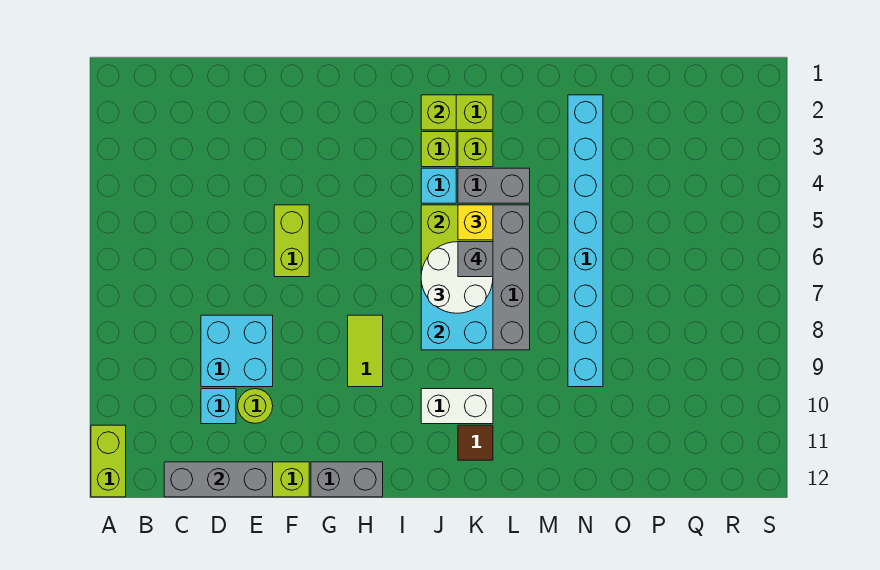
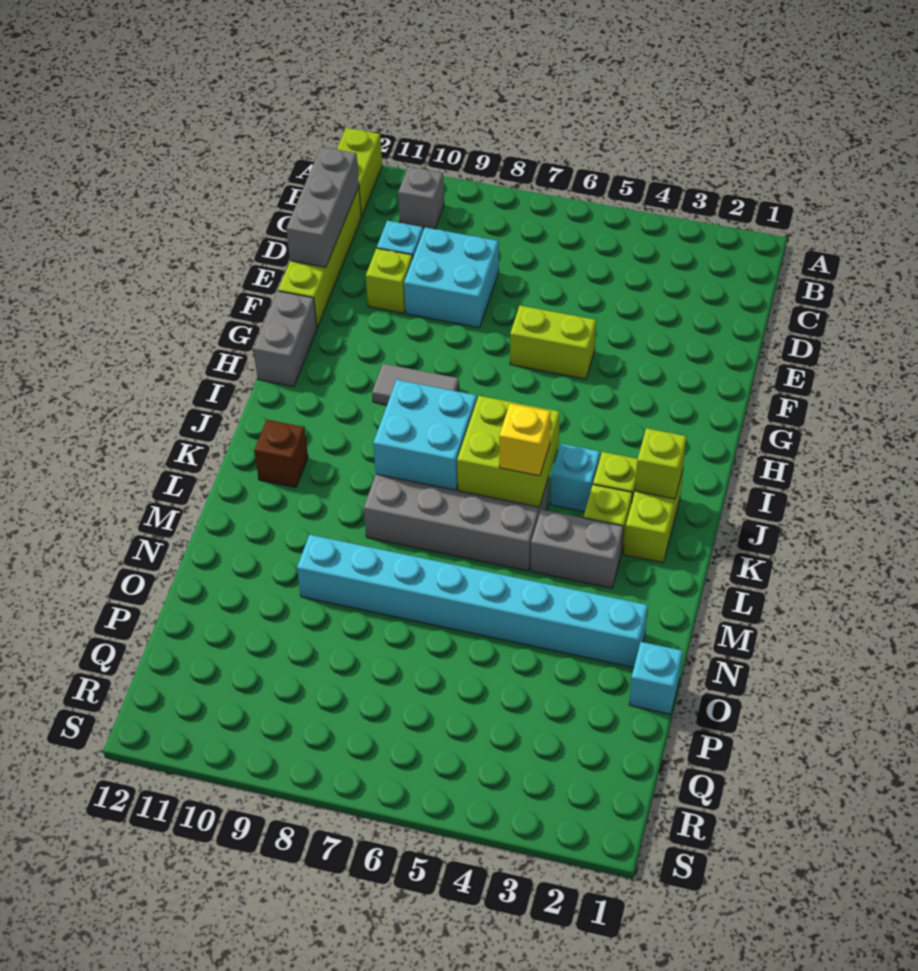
lime 1x2 brick [91,425,126,497] -> lime 1x2 brick turned to [337,128,382,217]
lime 1x1 round brick [238,389,273,423] -> lime 1x1 brick [366,248,413,313]
lime 1x2 tile [348,315,383,387] -> grey 1x2 tile [372,364,459,405]
white 2x2 round brick [421,242,493,313] -> none
white 1x2 brick [421,389,493,424] -> none
grey 1x2 brick [458,168,530,203] -> grey 1x2 brick turned to [531,510,623,588]
grey 1x1 brick [458,242,493,277] -> grey 1x1 brick moved to [398,167,444,229]
brown 1x1 tile [458,425,493,460] -> brown 1x1 brick [254,420,308,488]
none -> cyan 1x1 brick [629,642,683,714]

